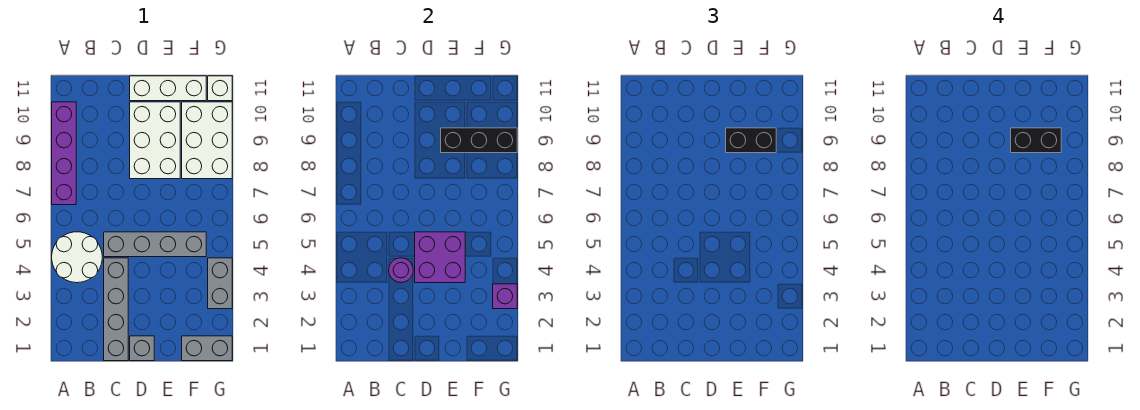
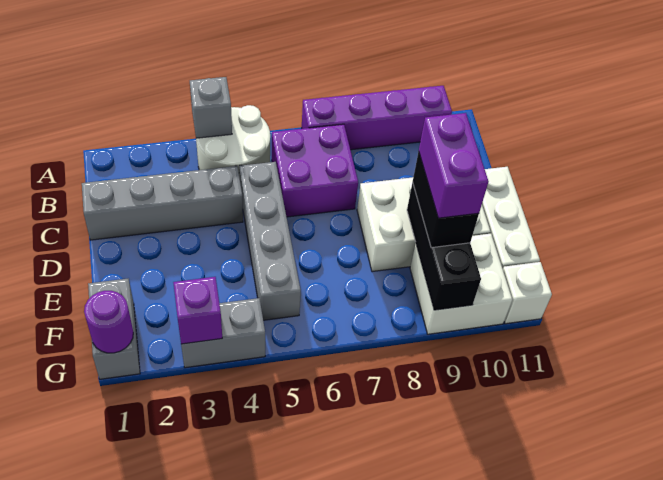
purple 1x1 round brick [389,258,413,283] -> purple 1x1 round brick moved to [84,291,133,353]
grey 1x1 brick [130,336,154,361] -> grey 1x1 brick moved to [190,77,232,138]
purple 2x2 brick [415,232,465,283] -> purple 2x2 brick moved to [272,124,358,217]
black 1x2 brick [1011,128,1061,153] -> purple 1x2 brick [419,113,489,218]
white 2x3 brick [182,102,232,179] -> white 2x2 brick [410,234,512,334]

